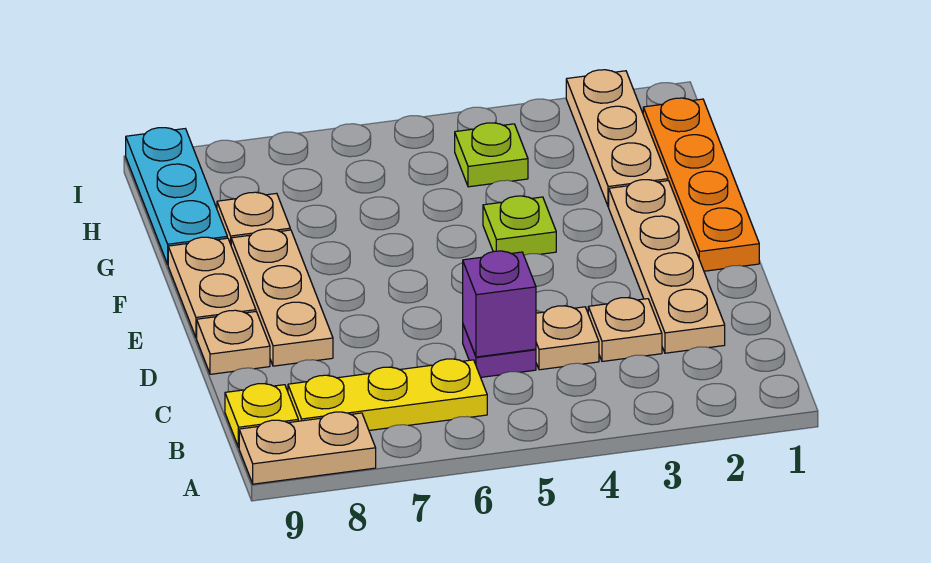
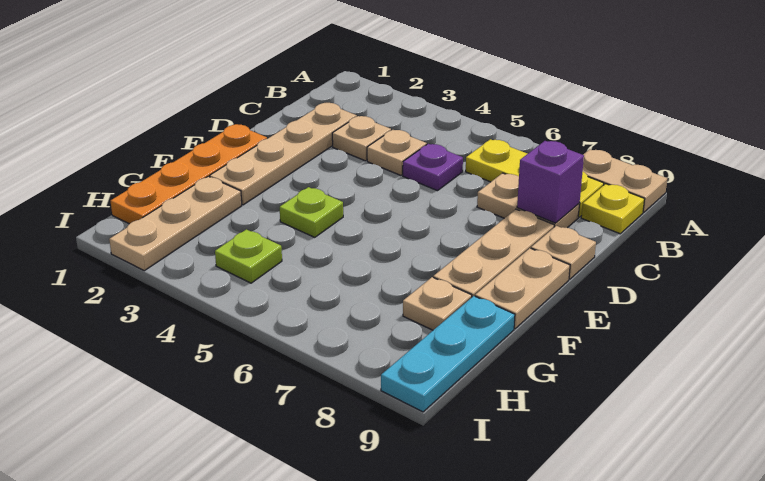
purple 1x1 brick [463,251,536,357] -> purple 1x1 brick moved to [517,141,584,223]
none -> tan 1x2 plate [477,173,579,228]

